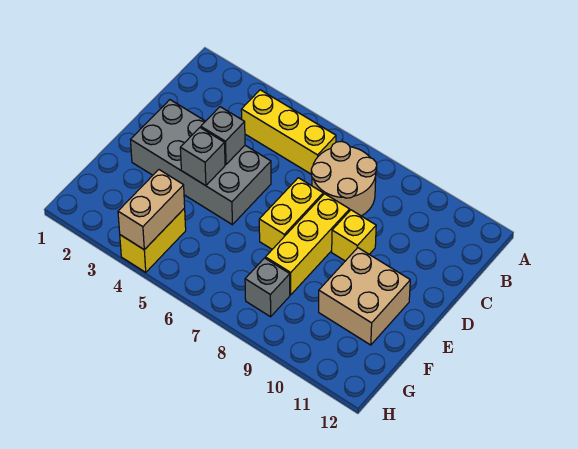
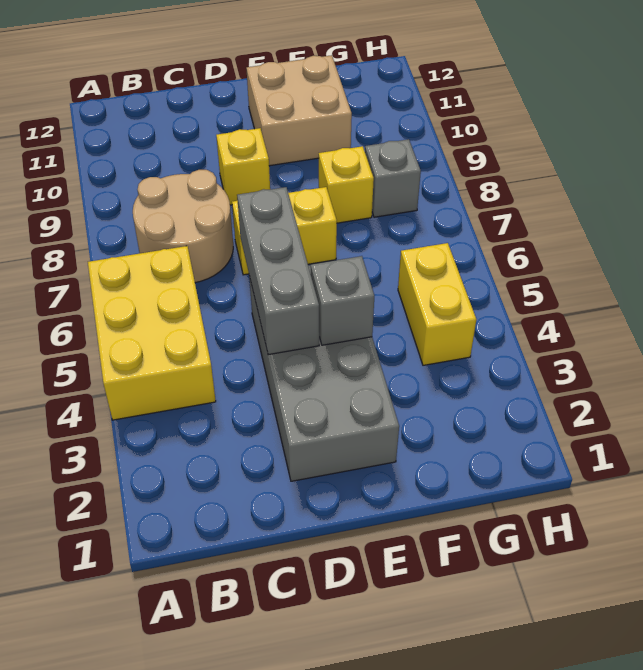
yellow 1x3 brick [241,90,336,174] -> yellow 2x3 brick [88,246,216,420]
grey 1x1 brick [201,107,245,164] -> grey 1x3 brick [237,187,319,355]
yellow 1x3 brick [265,194,350,295] -> yellow 1x1 brick [319,146,374,223]
yellow 1x2 brick [120,208,186,272] -> yellow 1x2 brick turned to [398,243,476,365]
tan 1x2 brick [118,170,185,250] -> none

